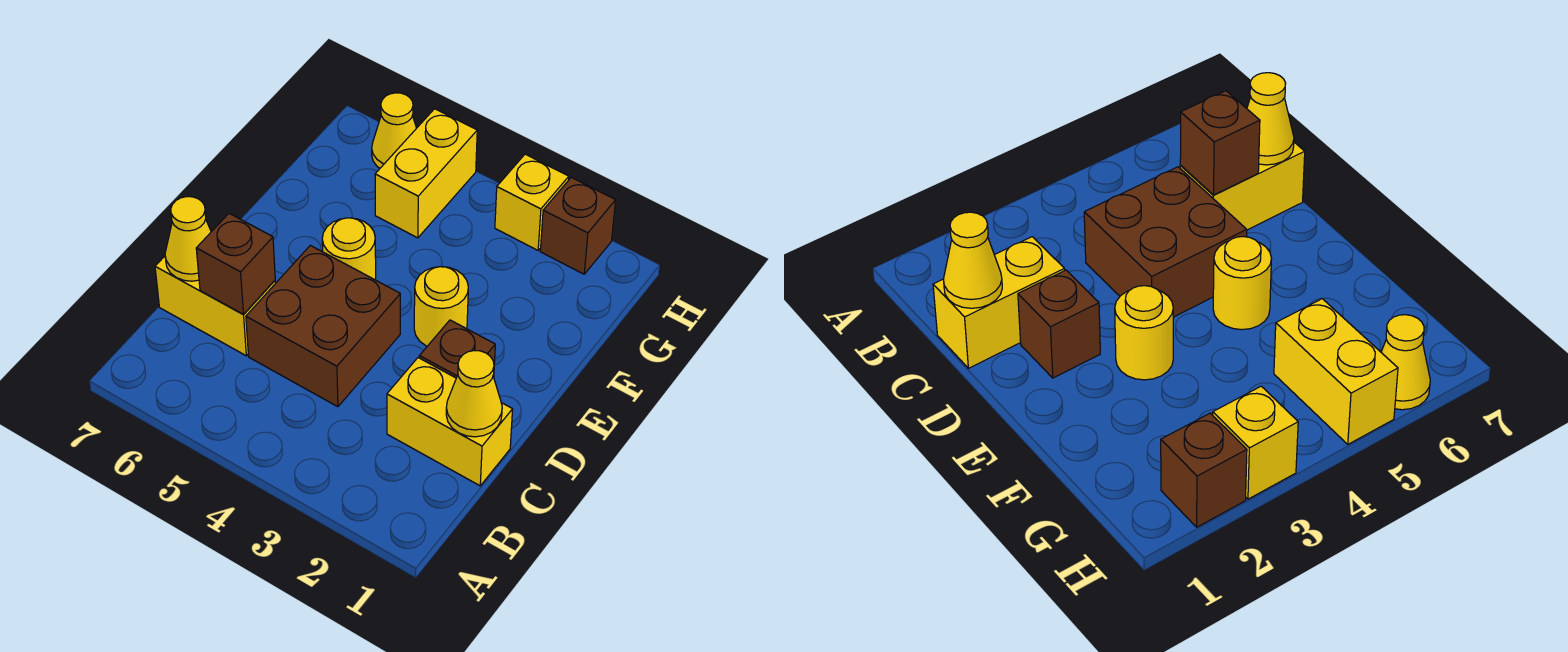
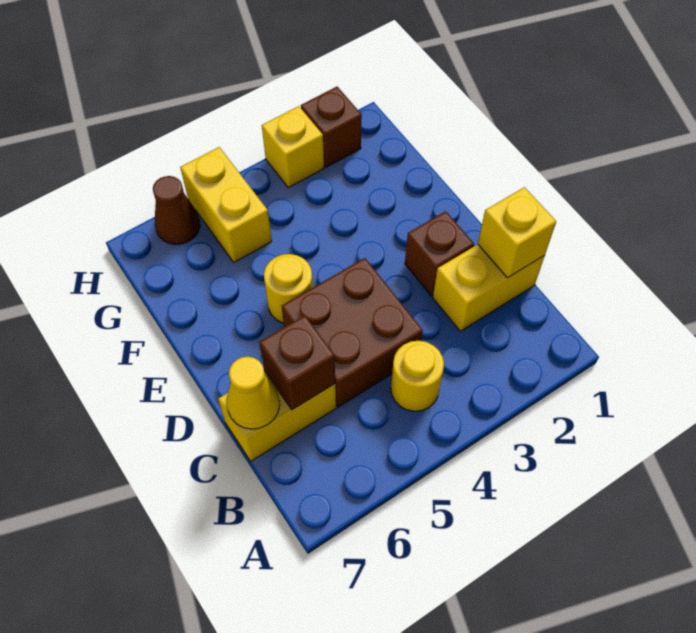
yellow 1x1 cone [446,350,502,437] -> yellow 1x1 brick [478,187,556,278]
yellow 1x1 round brick [414,267,468,346] -> yellow 1x1 round brick moved to [391,341,444,411]
yellow 1x1 cone [372,93,416,168] -> brown 1x1 cone [153,176,200,245]

